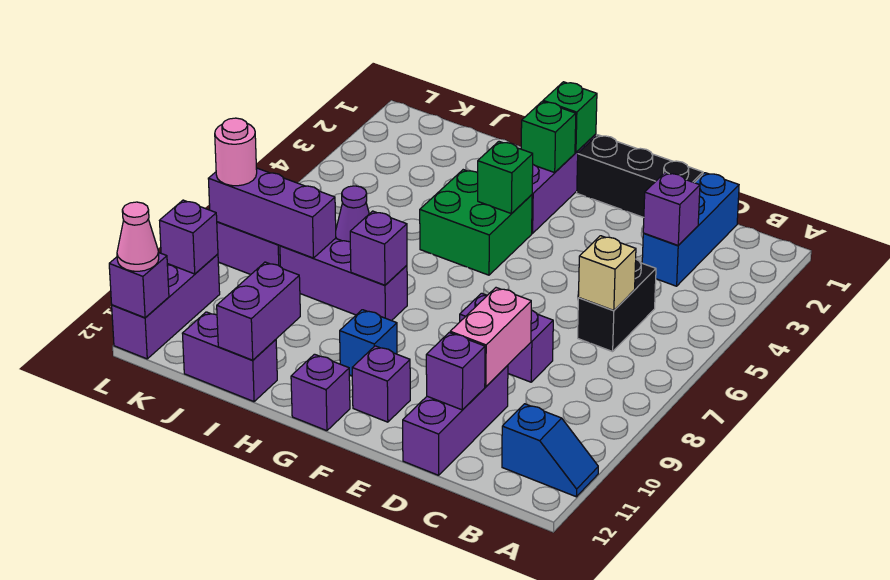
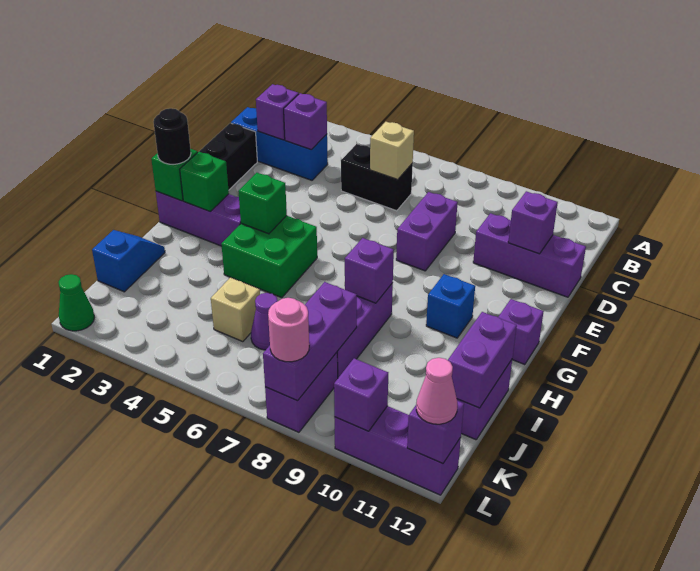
blue 1x2 slope [502,404,598,497] -> blue 1x2 slope moved to [92,230,165,292]
pink 1x2 brick [450,288,531,387] -> none
purple 1x1 brick [352,346,410,422] -> purple 1x1 brick moved to [256,84,299,140]
none -> black 1x1 round brick [153,108,191,164]
purple 1x2 brick [217,262,300,360] -> purple 1x2 brick turned to [448,312,517,408]
none -> tan 1x1 brick [211,277,260,342]
none -> green 1x1 cone [58,274,94,331]

